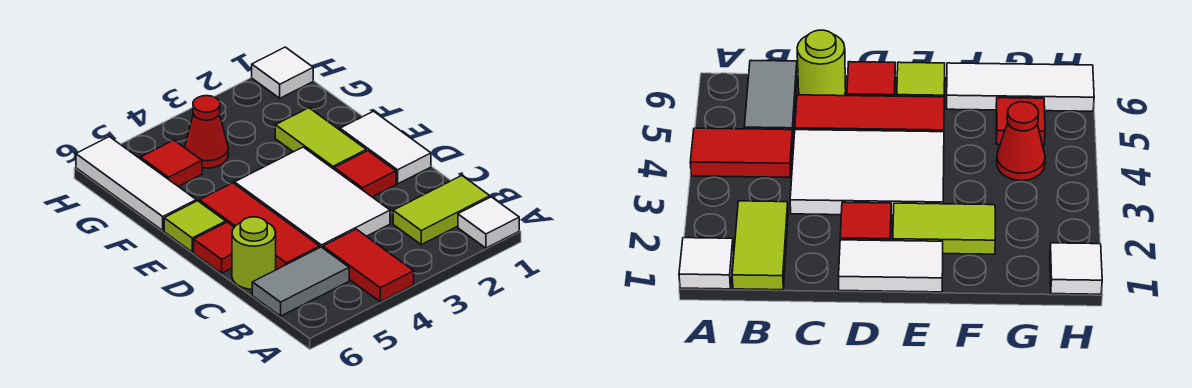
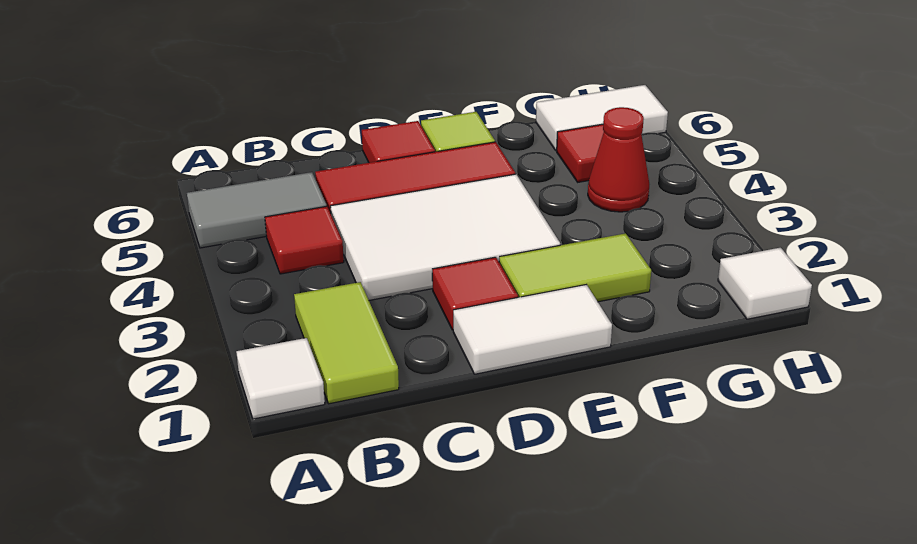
red 1x2 tile [323,229,414,302] -> red 1x1 tile [265,206,344,274]
grey 1x2 tile [252,247,349,316] -> grey 1x2 tile turned to [187,172,327,248]
lime 1x1 round brick [232,217,276,289] -> none
white 1x3 tile [76,137,196,230] -> white 1x2 tile [536,85,668,151]

